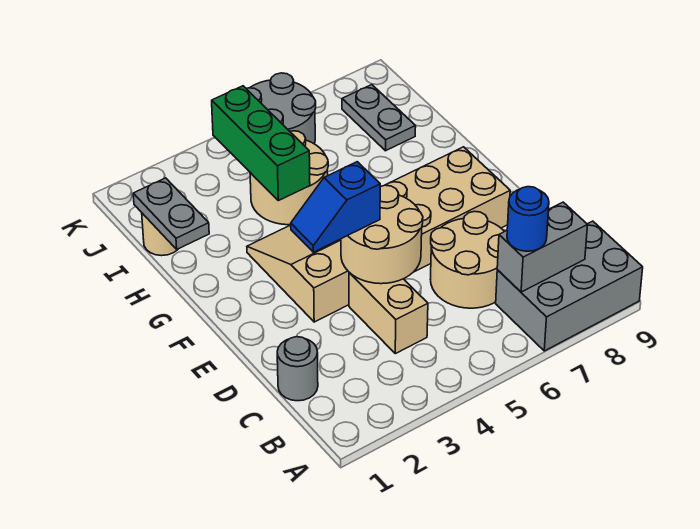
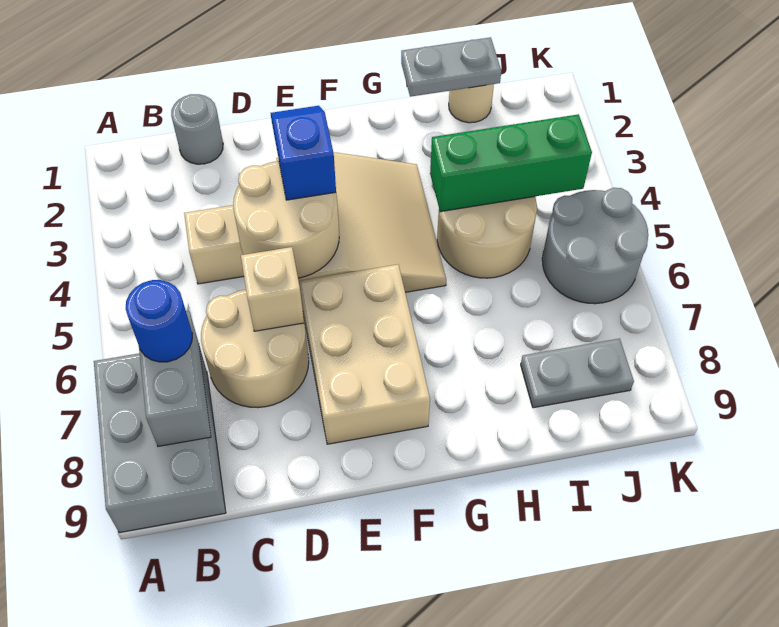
none -> tan 1x1 brick [241,247,304,331]

